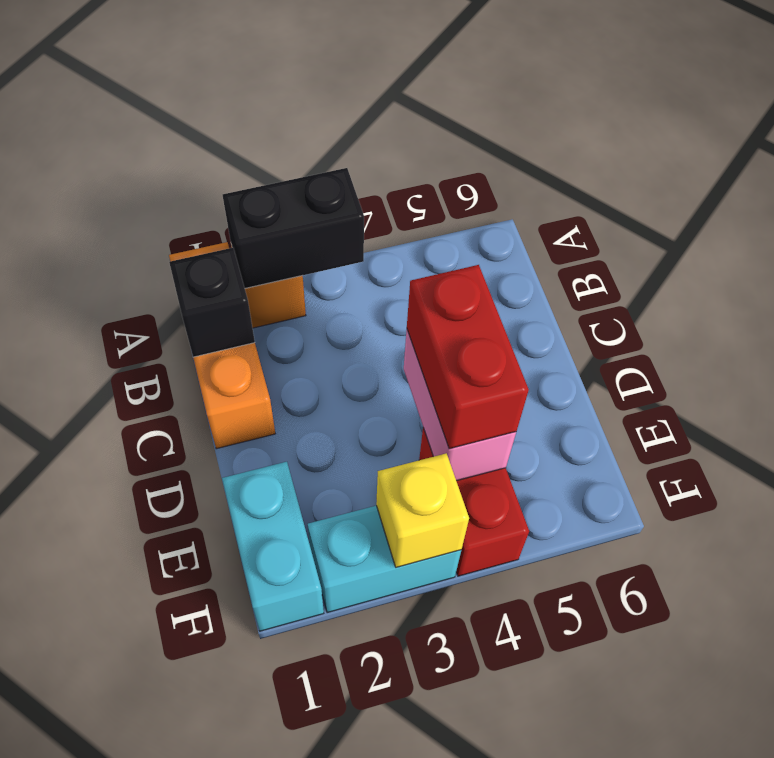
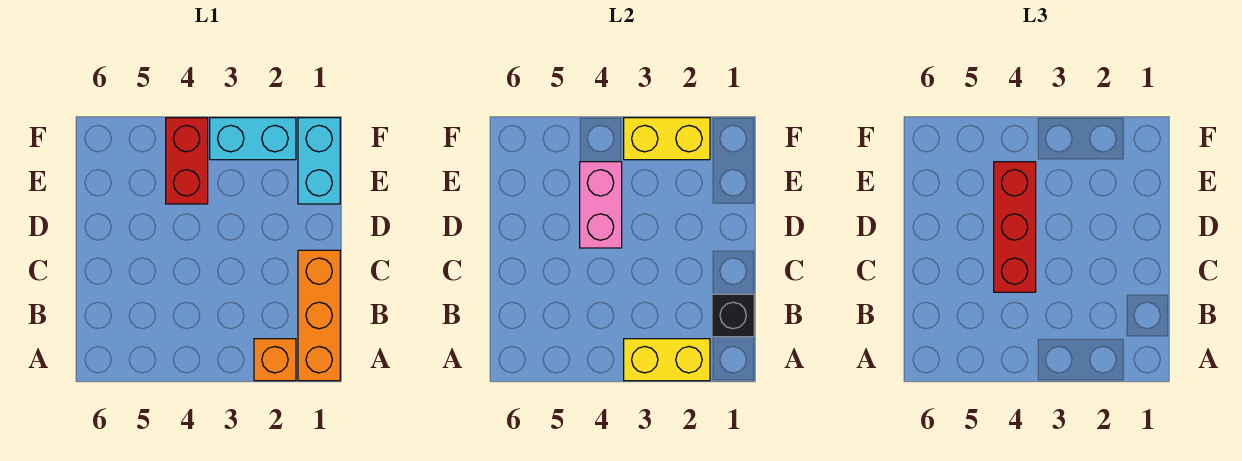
black 1x2 brick [223,168,364,288] -> yellow 1x2 brick [624,339,710,381]
red 1x2 brick [407,265,529,449] -> red 1x3 brick [994,162,1036,292]
yellow 1x1 brick [376,453,469,568] -> yellow 1x2 brick [624,118,710,160]

